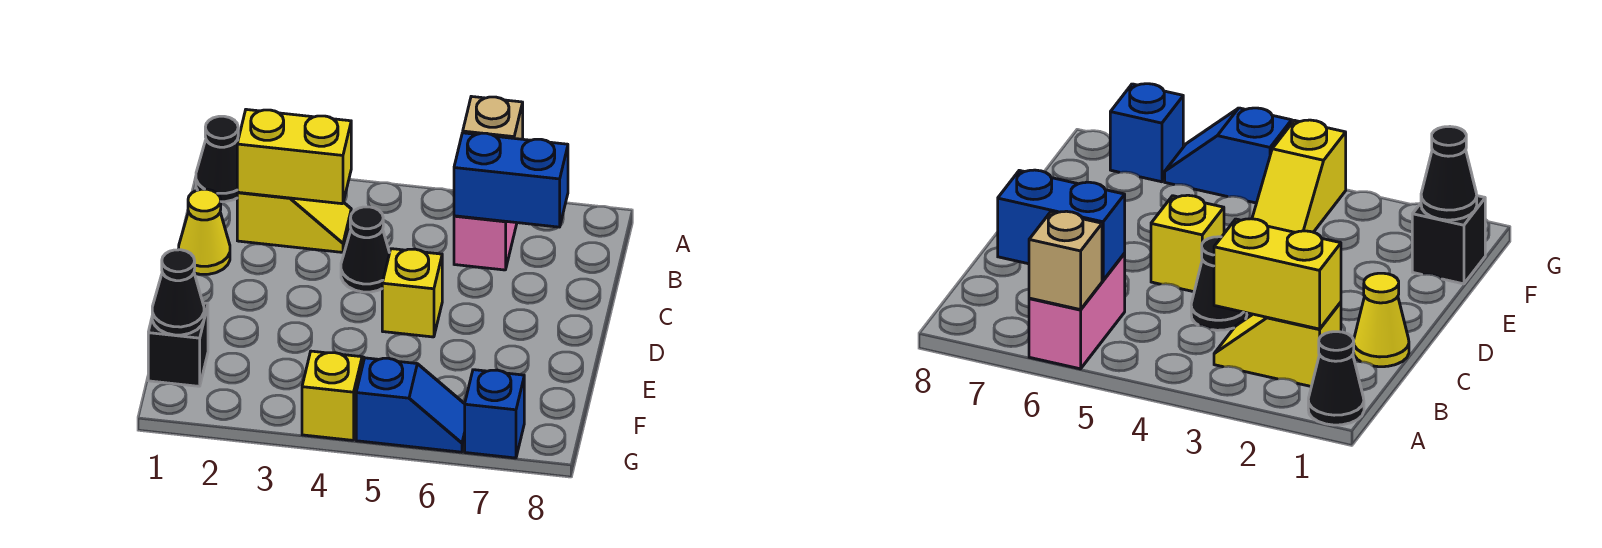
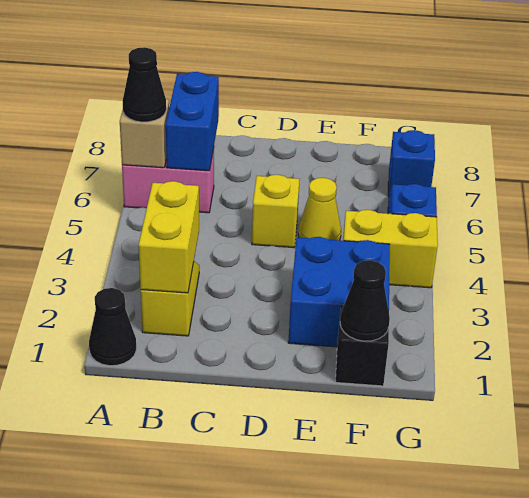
yellow 1x1 cone [179,189,230,274] -> yellow 1x1 cone moved to [298,178,341,240]
black 1x1 cone [341,207,390,292] -> black 1x1 cone moved to [123,47,166,122]
none -> blue 2x2 brick [288,237,390,347]
yellow 1x2 slope [302,351,364,440] -> yellow 1x2 brick [343,210,438,288]

